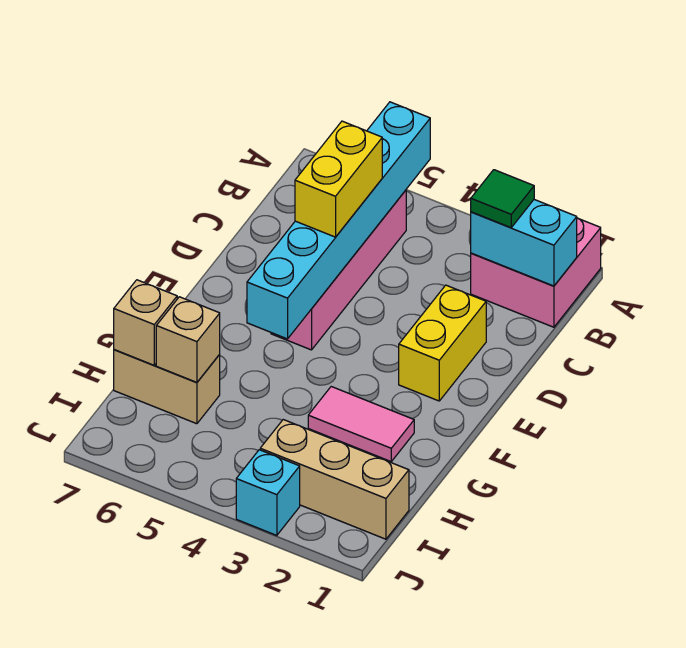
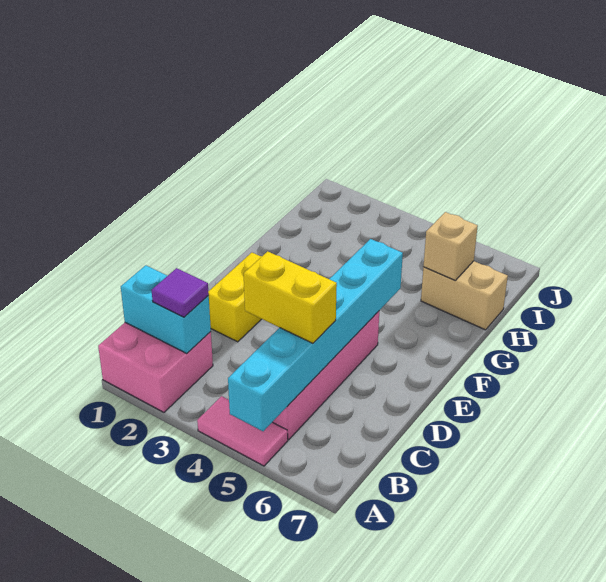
green 1x1 tile [471,170,534,228] -> purple 1x1 tile [151,268,209,317]
yellow 1x2 brick [295,121,382,237] -> yellow 1x2 brick turned to [244,251,337,343]
pink 1x2 tile [308,387,414,461] -> pink 1x2 tile moved to [197,396,288,466]
tan 1x1 brick [114,280,177,365] -> none
tan 1x3 brick [260,420,409,539] -> none
cyan 1x1 brick [236,450,300,535] -> none

